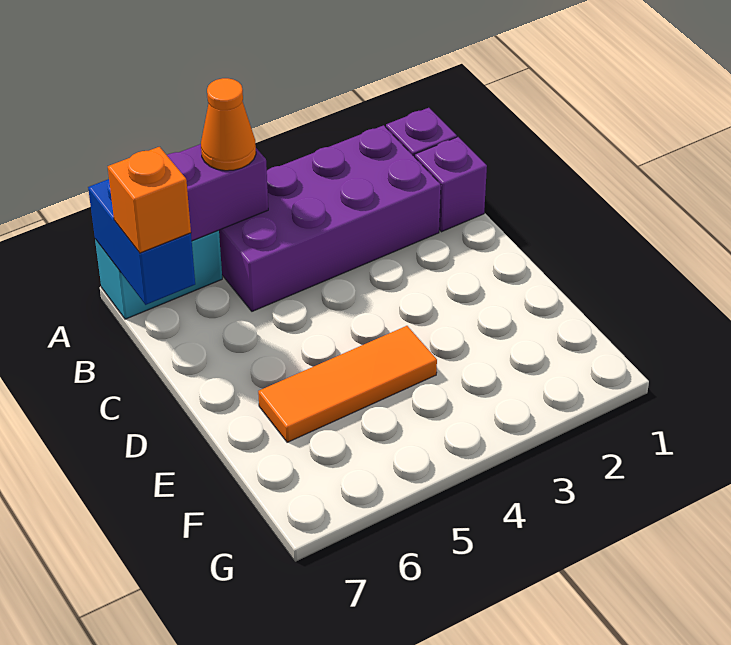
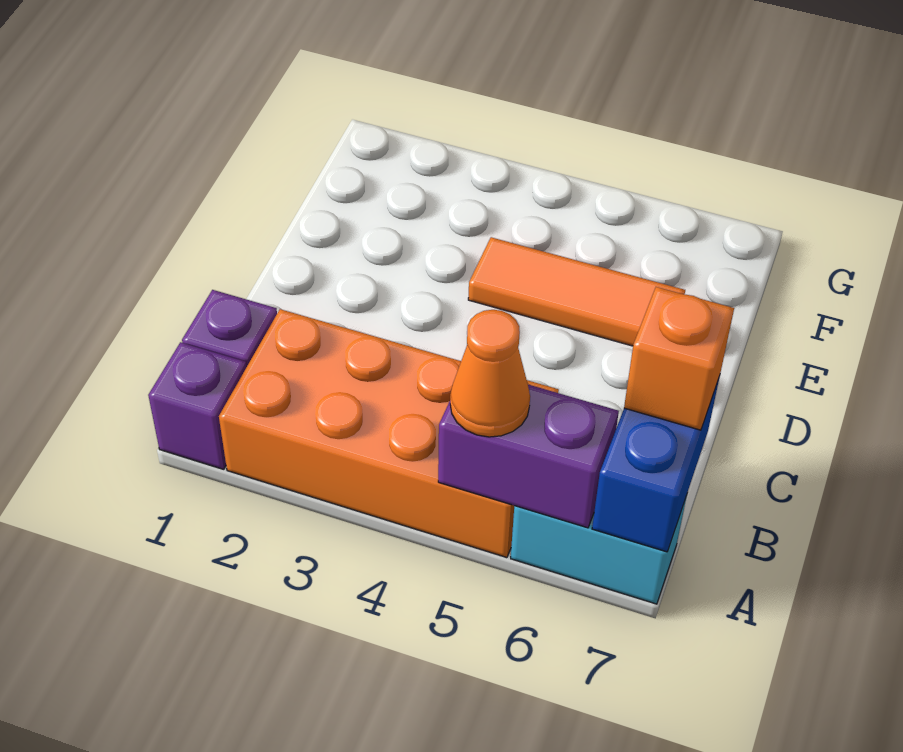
purple 2x4 brick [219,125,441,311] -> orange 2x4 brick [219,309,559,558]

